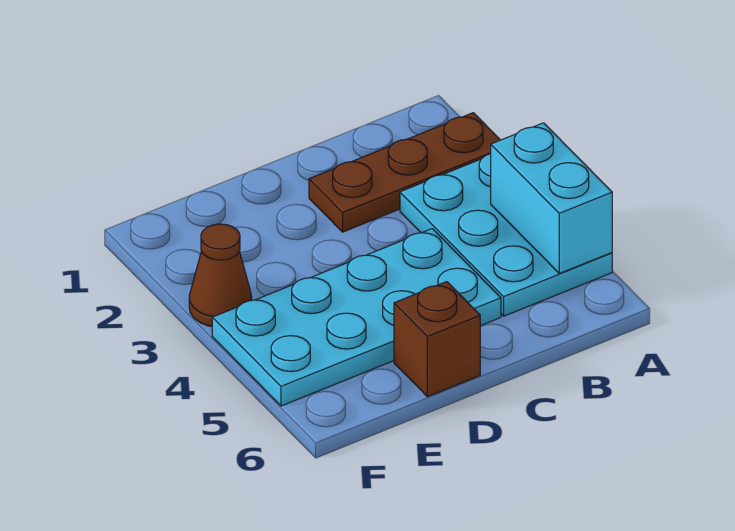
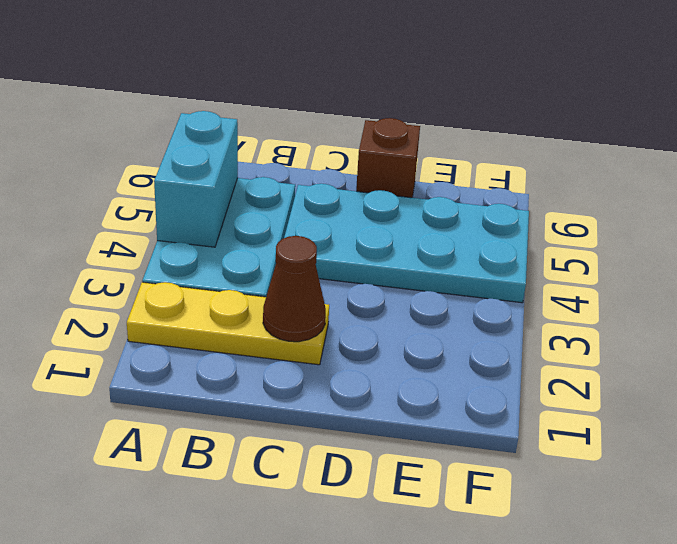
brown 1x3 plate [309,113,500,232] -> yellow 1x3 plate [127,282,329,365]
brown 1x1 cone [189,224,252,326] -> brown 1x1 cone moved to [263,236,326,342]

